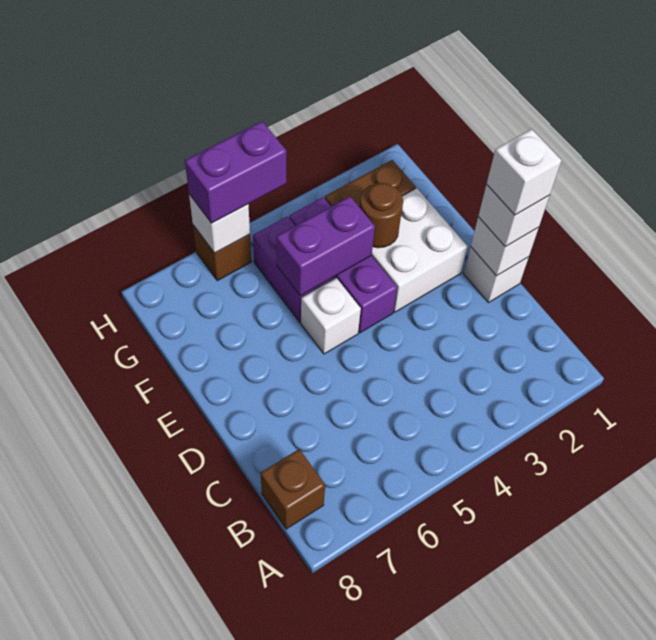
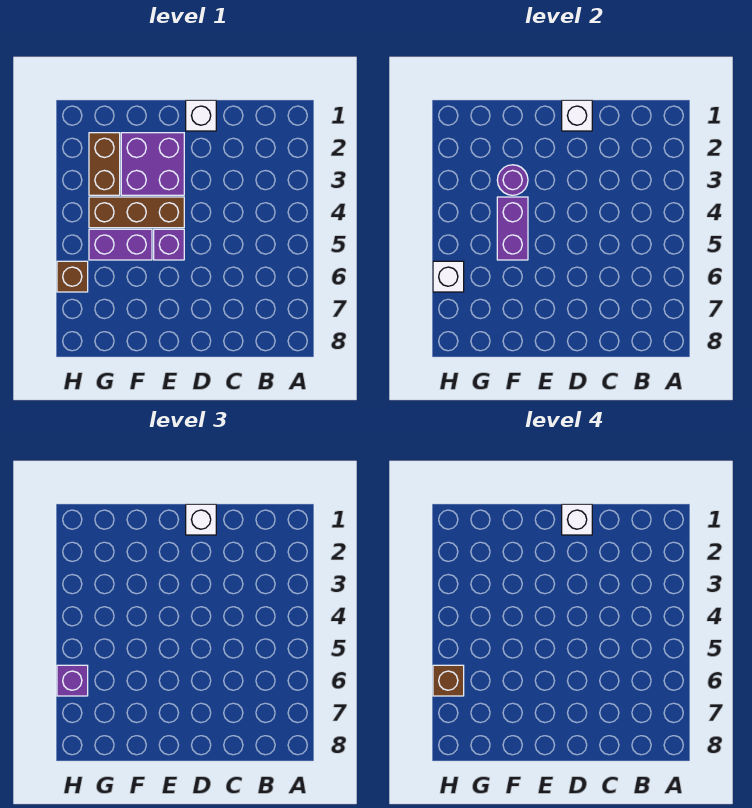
brown 1x1 brick [261,449,325,529] -> brown 1x1 brick moved to [433,665,464,696]
white 2x2 brick [371,189,468,312] -> purple 2x2 brick [121,133,184,195]
purple 1x3 brick [289,197,397,333] -> brown 1x3 brick [89,197,184,228]
white 1x1 brick [301,278,361,354] -> purple 1x1 brick [154,229,184,260]
brown 1x1 round brick [360,183,403,248] -> purple 1x1 round brick [497,165,528,195]
purple 1x2 brick [185,121,286,223] -> purple 1x1 brick [57,665,88,696]

